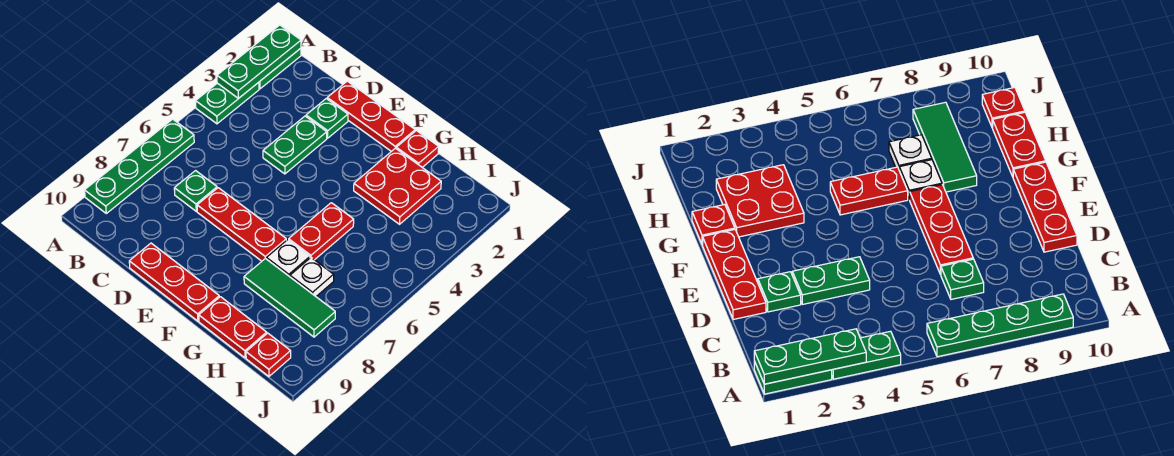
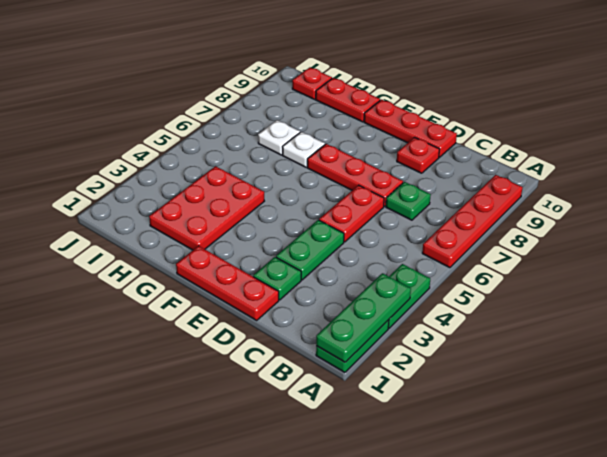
green 1x4 plate [85,119,194,213] -> red 1x4 plate [422,175,523,268]
red 1x1 plate [396,131,439,167] -> red 1x1 plate moved to [397,137,440,173]
red 2x2 plate [354,148,441,224] -> red 2x3 plate [149,166,264,250]
red 1x2 plate [289,203,354,260] -> red 1x2 plate moved to [319,185,384,242]
green 1x3 tile [244,258,335,337] -> none

